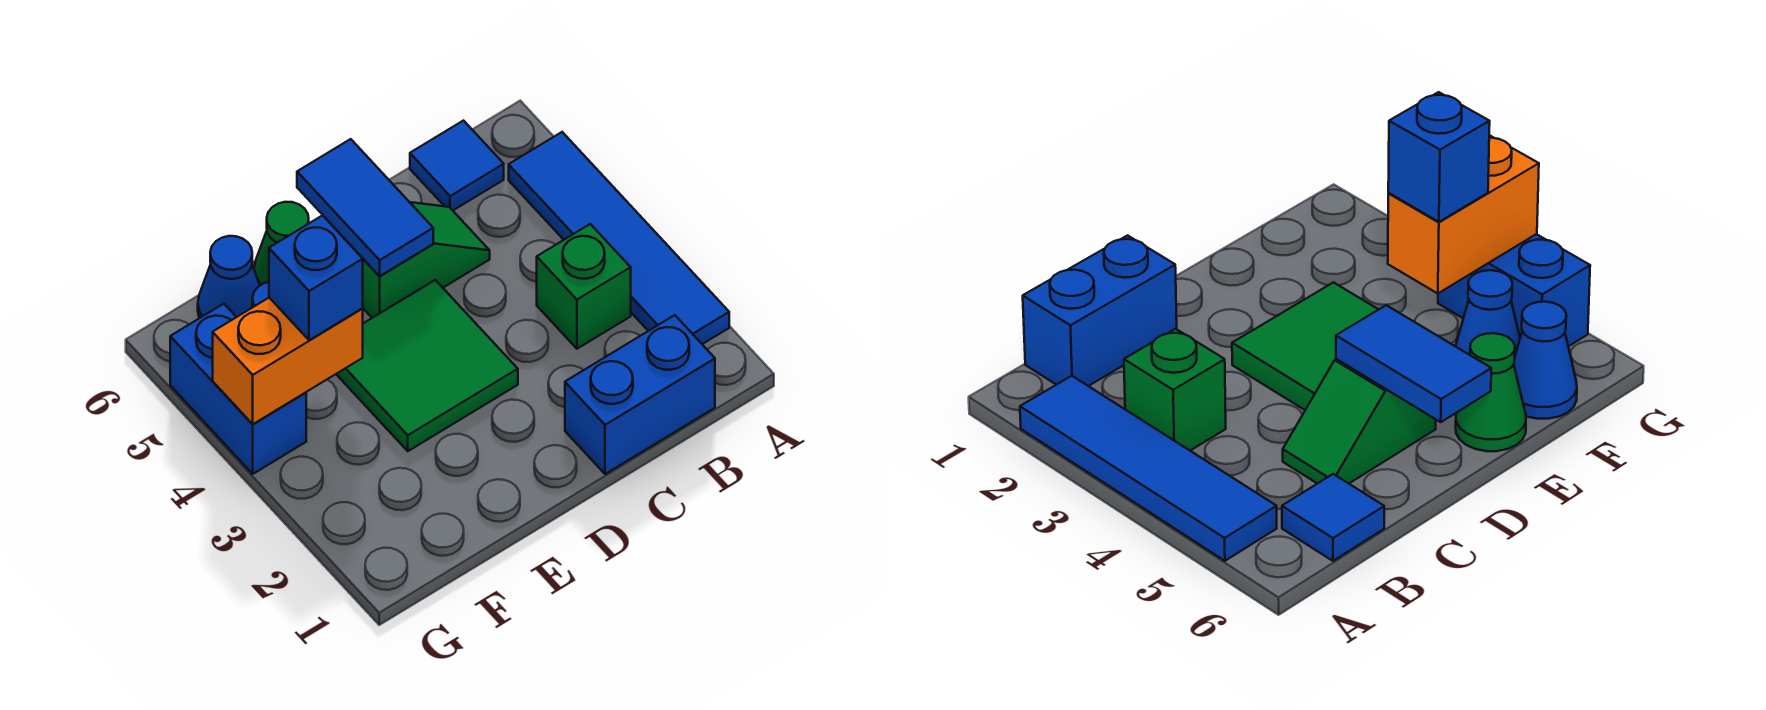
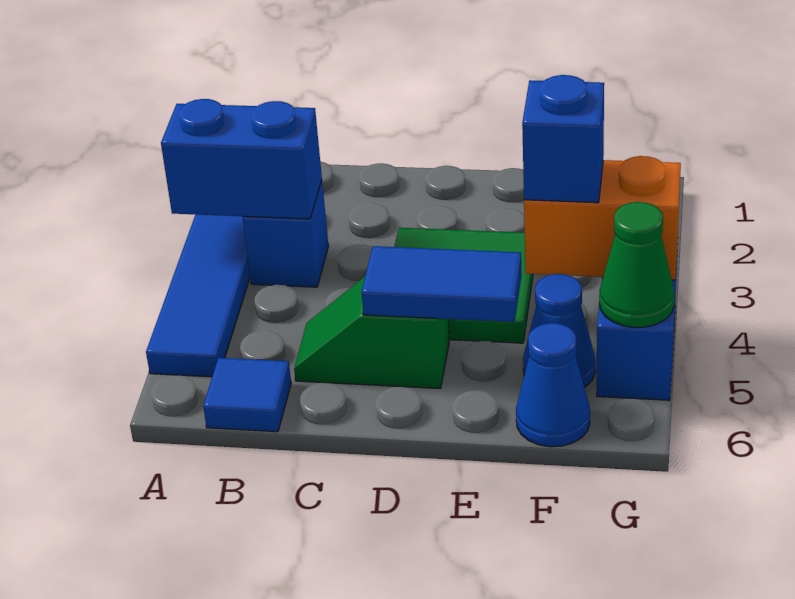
blue 1x2 brick [565,315,715,474] -> blue 1x2 brick moved to [161,99,322,219]
green 1x1 brick [537,224,631,349] -> blue 1x1 brick [243,181,328,287]
blue 1x2 tile [297,139,433,276] -> blue 1x2 tile turned to [362,246,522,322]
green 1x1 cone [254,202,309,285] -> green 1x1 cone moved to [599,202,675,328]

